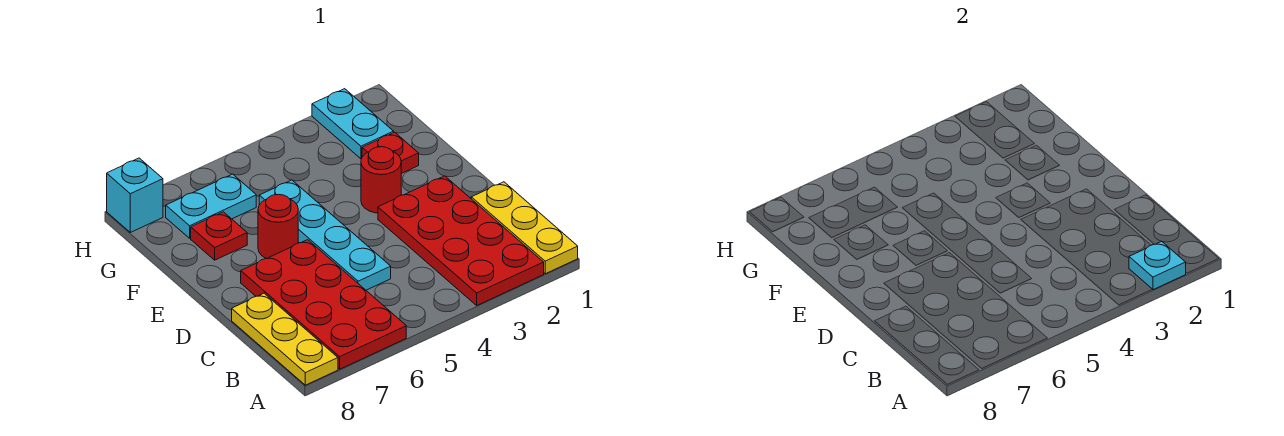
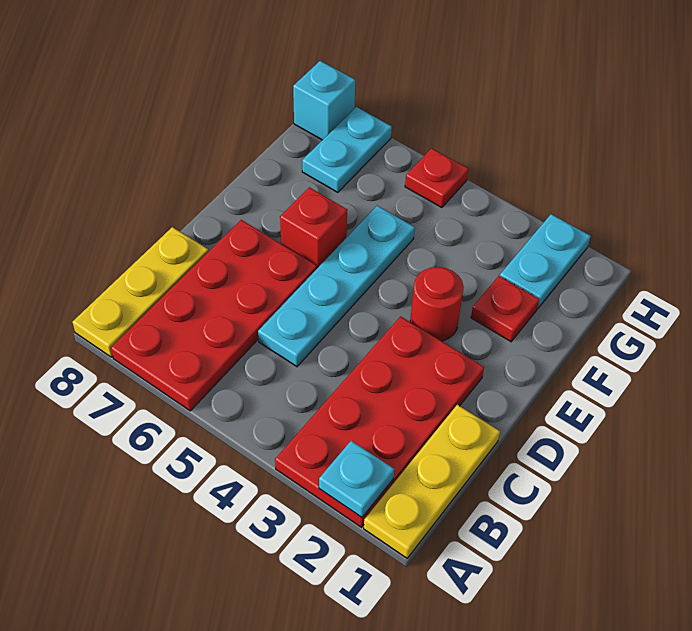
red 1x1 round brick [258,195,298,259] -> red 1x1 brick [280,187,347,268]
red 1x1 plate [191,212,247,260] -> red 1x1 plate moved to [405,148,468,208]
cyan 1x2 plate [166,174,256,238] -> cyan 1x2 plate turned to [302,107,392,192]

